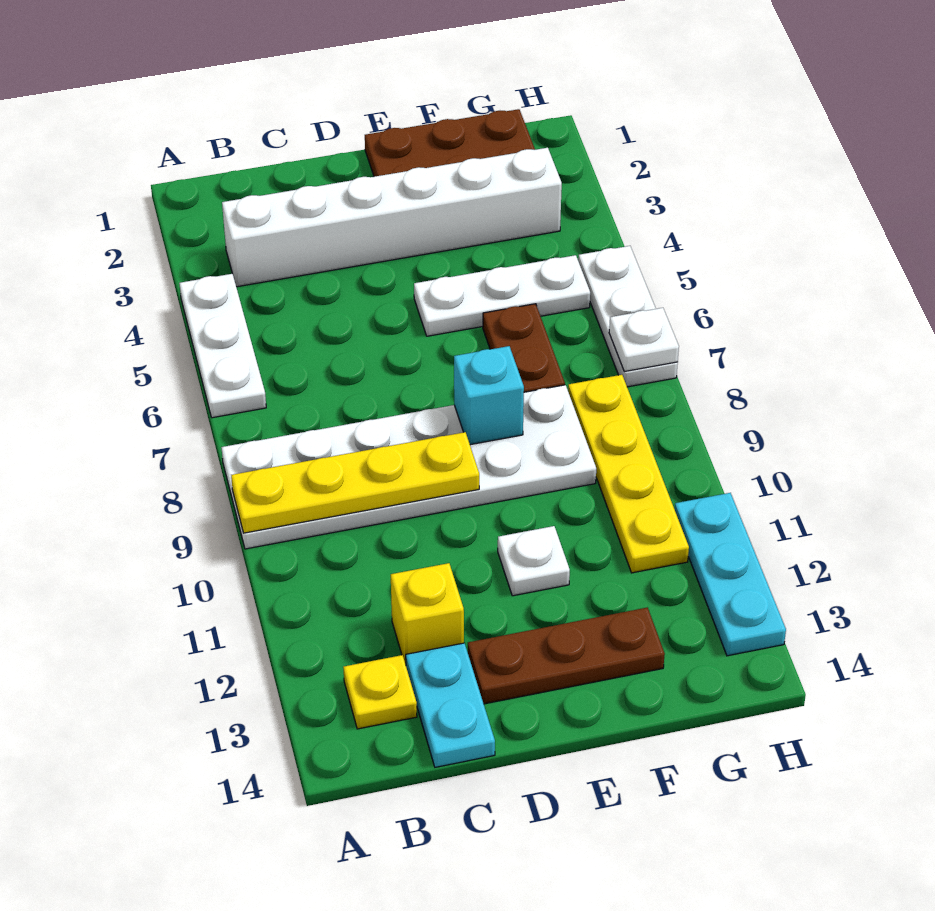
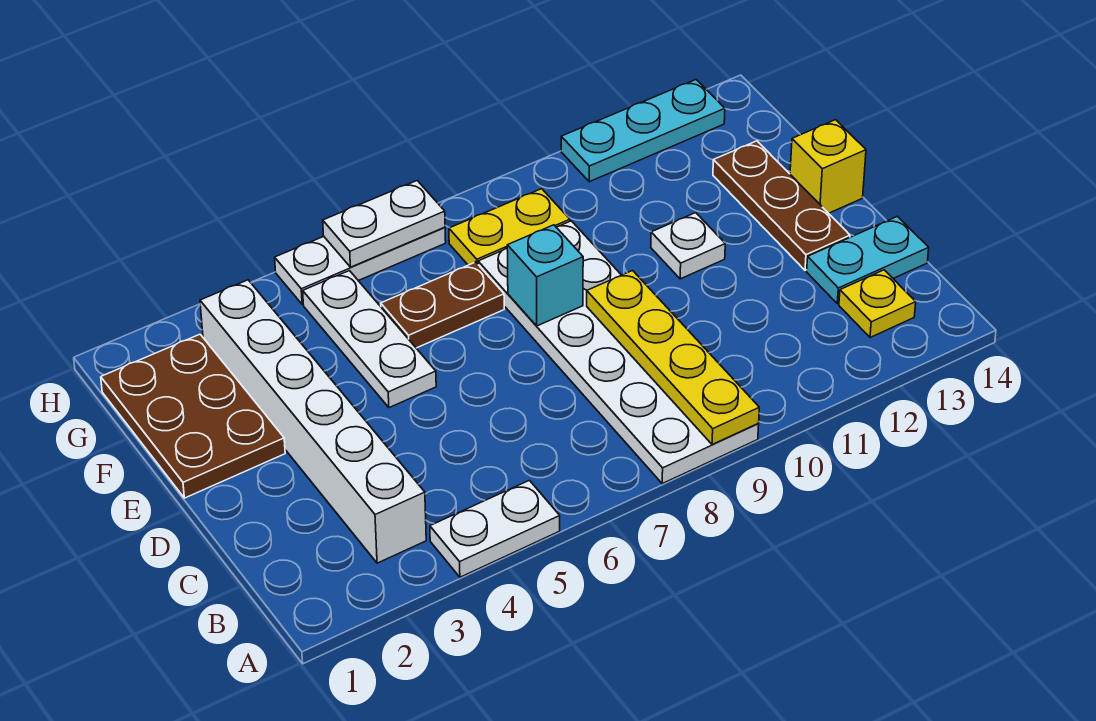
white 1x3 plate [179,274,266,418] -> white 1x2 plate [430,480,560,577]
yellow 1x1 brick [391,563,464,664] -> yellow 1x1 brick moved to [790,120,866,213]
yellow 1x4 plate [568,375,689,573] -> yellow 1x2 plate [449,189,570,265]
white 1x1 plate [609,308,679,372] -> white 1x2 plate [323,181,445,267]

